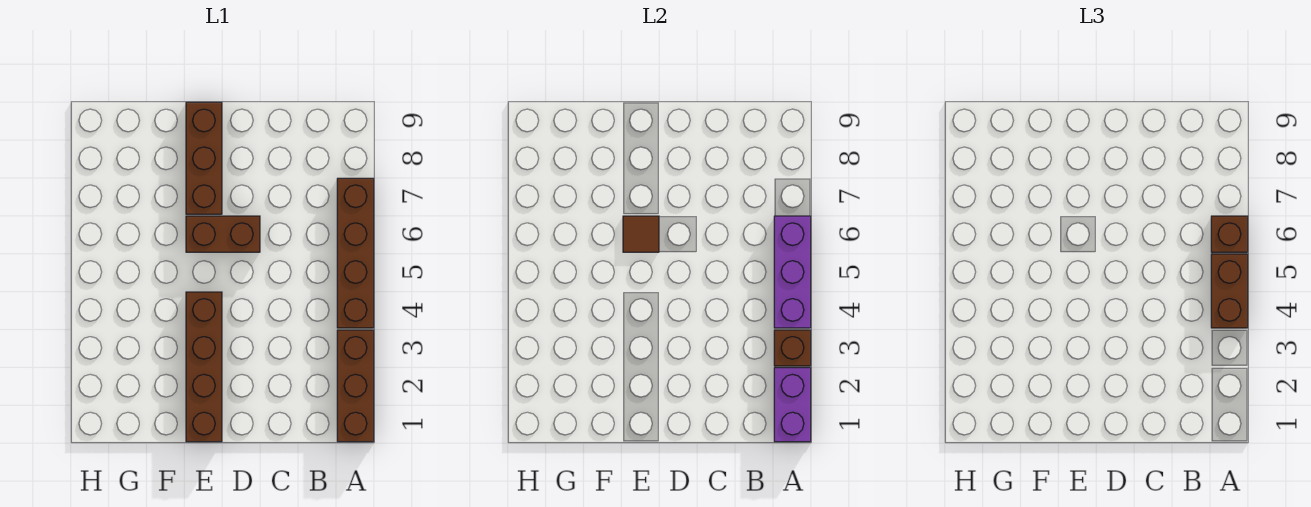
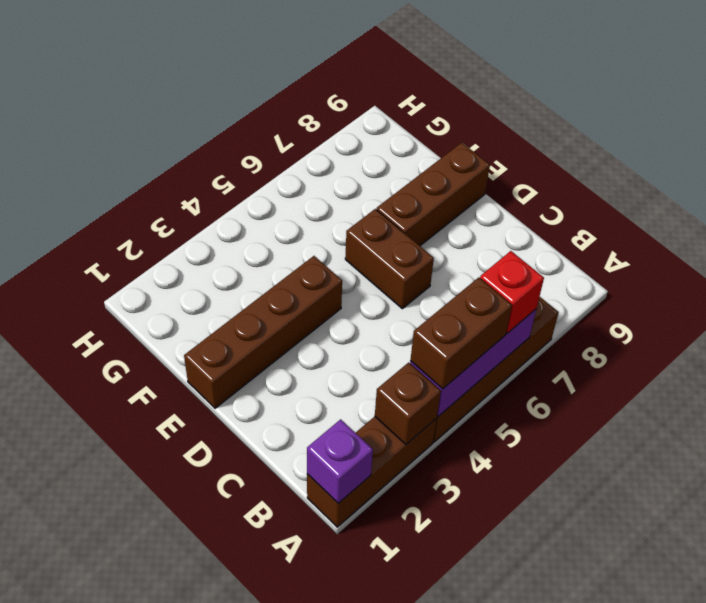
purple 1x2 brick [774,368,811,442] -> purple 1x1 brick [307,419,373,503]
brown 1x1 brick [1211,216,1248,252] -> red 1x1 brick [480,251,544,333]
brown 1x1 tile [623,216,659,252] -> none

